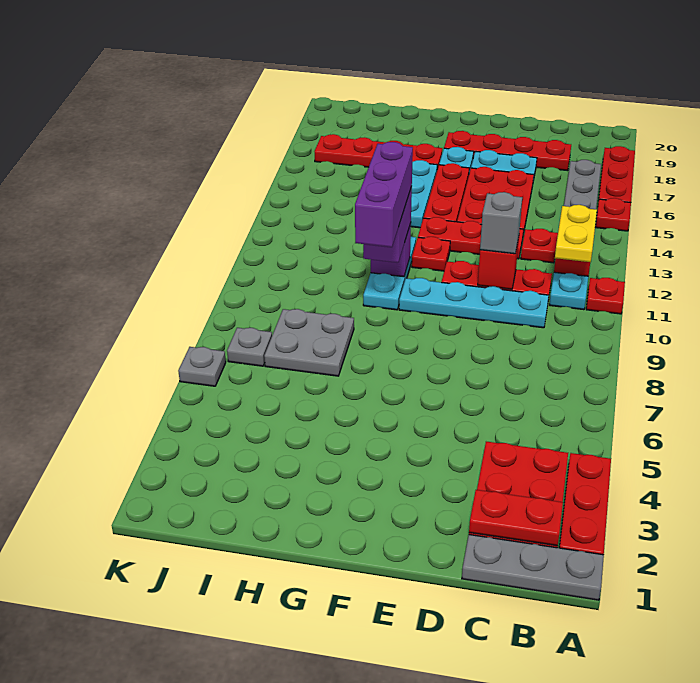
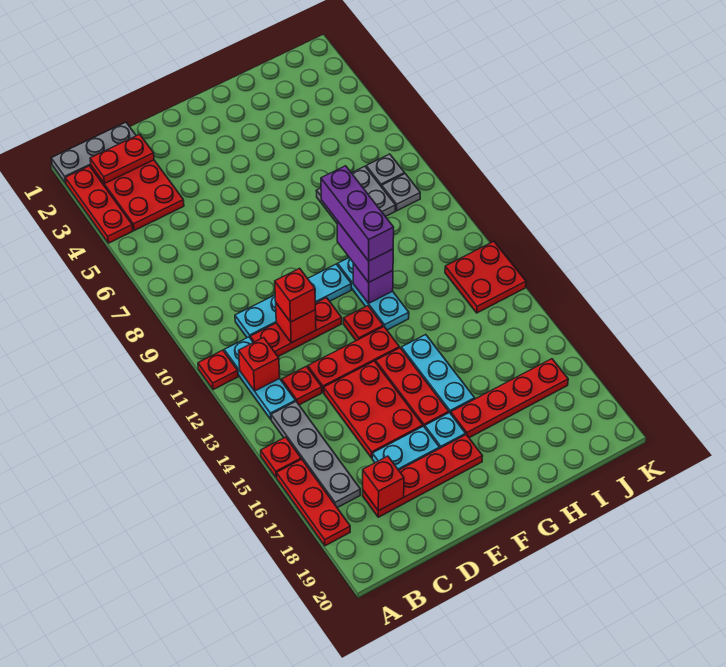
yellow 1x2 plate [555,205,597,262] -> none
none -> red 1x1 brick [363,456,404,511]
grey 1x1 brick [480,192,522,254] -> red 1x1 brick [275,268,315,322]
none -> red 2x2 plate [445,241,526,313]
grey 1x1 plate [178,347,226,386] -> grey 1x1 plate moved to [382,174,420,211]

